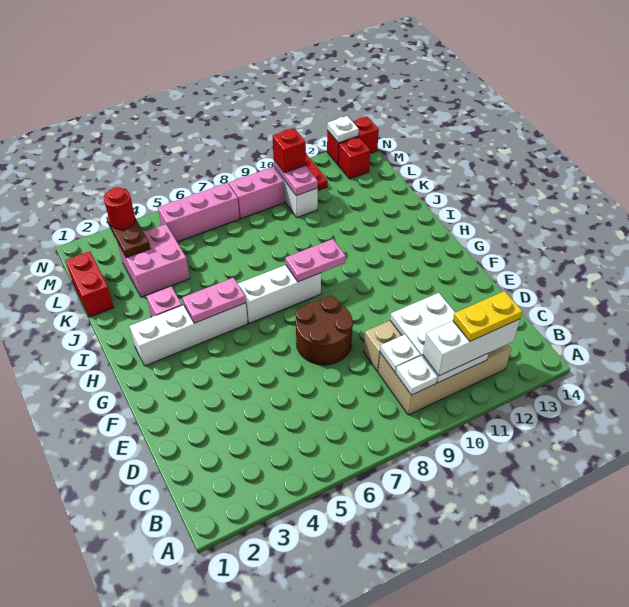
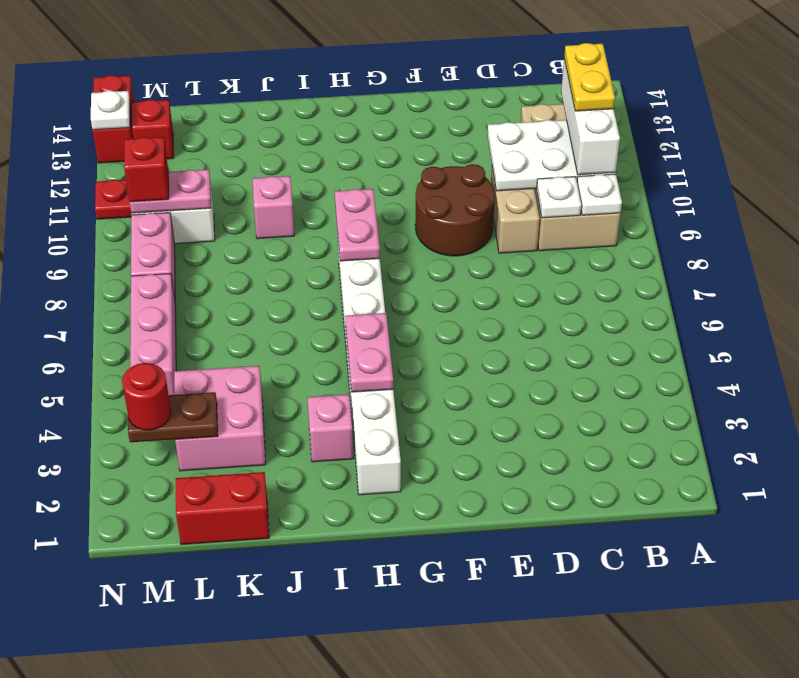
brown 2x2 round brick [296,296,353,365] -> brown 2x2 round brick moved to [415,164,495,256]
none -> pink 1x1 brick [252,176,294,239]

